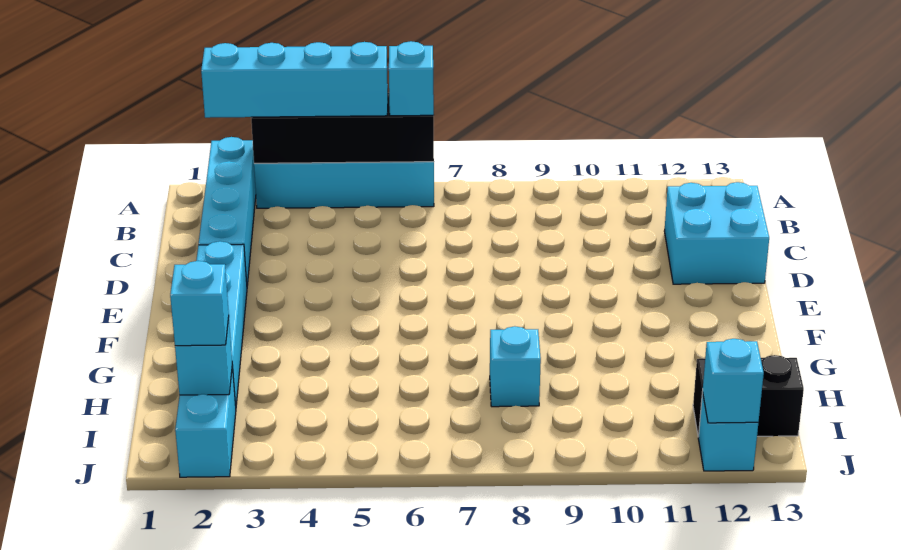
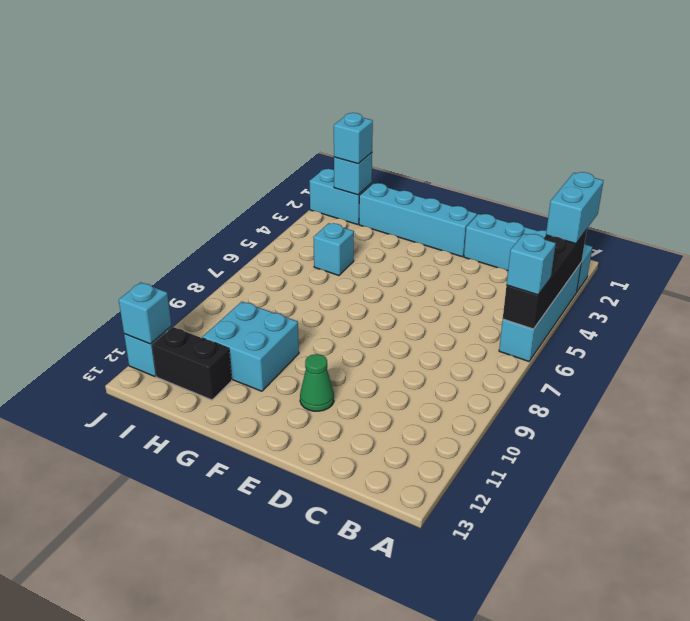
cyan 1x4 brick [201,42,388,118] -> cyan 1x2 brick [546,172,603,244]
cyan 2x2 brick [664,182,769,284] -> cyan 2x2 brick moved to [202,302,299,391]
none -> green 1x1 cone [300,354,334,411]
cyan 1x1 brick [490,326,541,407] -> cyan 1x1 brick moved to [313,223,354,275]
black 1x2 brick [693,355,804,437] -> black 1x2 brick turned to [152,327,232,400]

